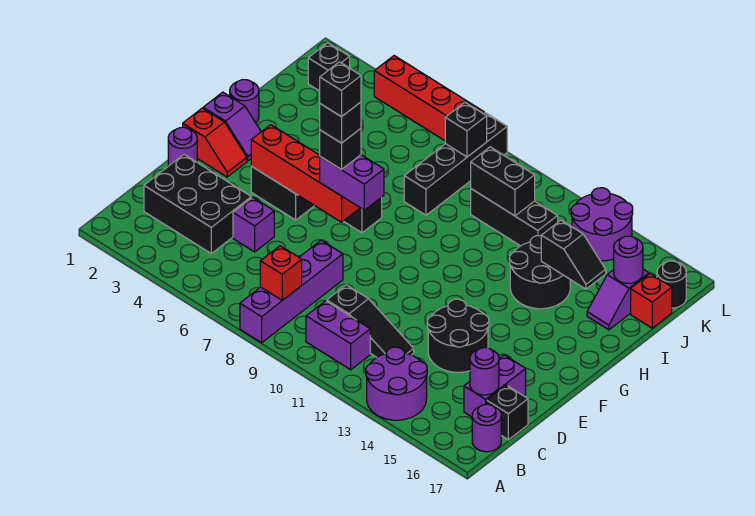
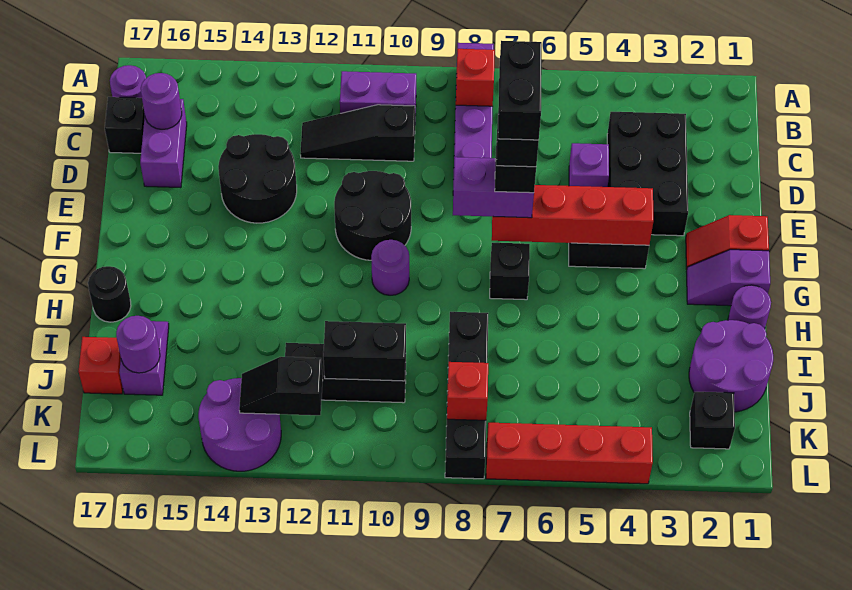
purple 2x2 round brick [366,347,427,420] -> purple 2x2 round brick moved to [689,320,773,412]
black 2x3 brick [144,155,251,253] -> black 2x3 brick turned to [607,112,688,236]
purple 1x1 round brick [168,127,197,166] -> purple 1x1 round brick moved to [371,240,409,295]
black 1x1 brick [320,62,361,117] -> black 1x2 brick [498,41,542,140]
black 2x2 round brick [510,236,570,309] -> black 2x2 round brick moved to [334,171,411,260]
black 1x2 slope [541,220,606,289] -> black 1x2 slope moved to [239,357,323,415]
black 1x1 brick [445,102,487,157] -> red 1x1 brick [447,362,488,420]
black 1x1 round brick [657,261,686,308] -> black 1x1 round brick moved to [88,266,131,322]

